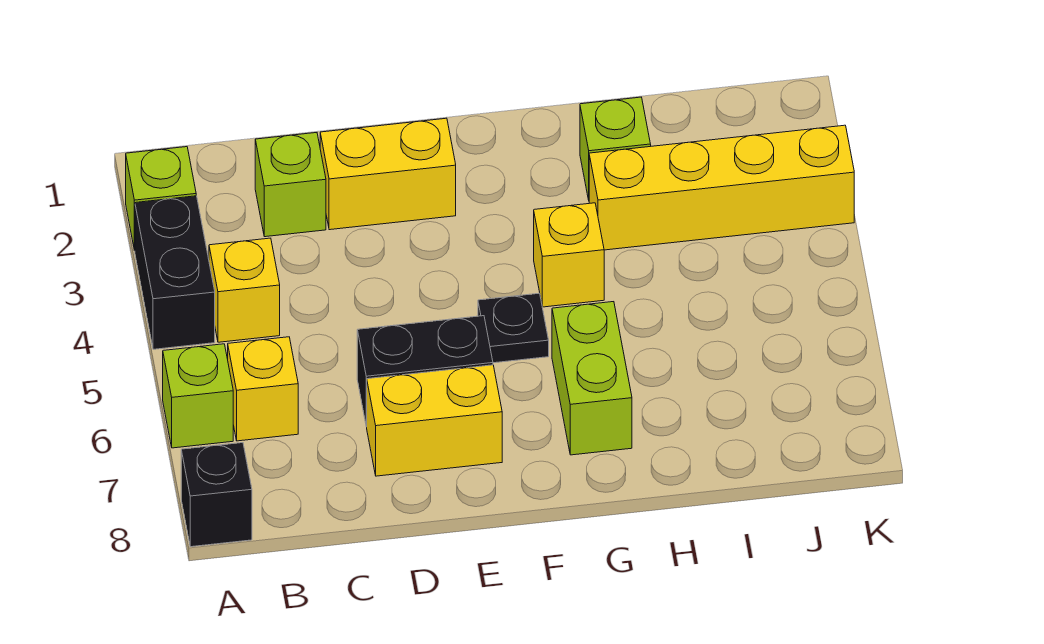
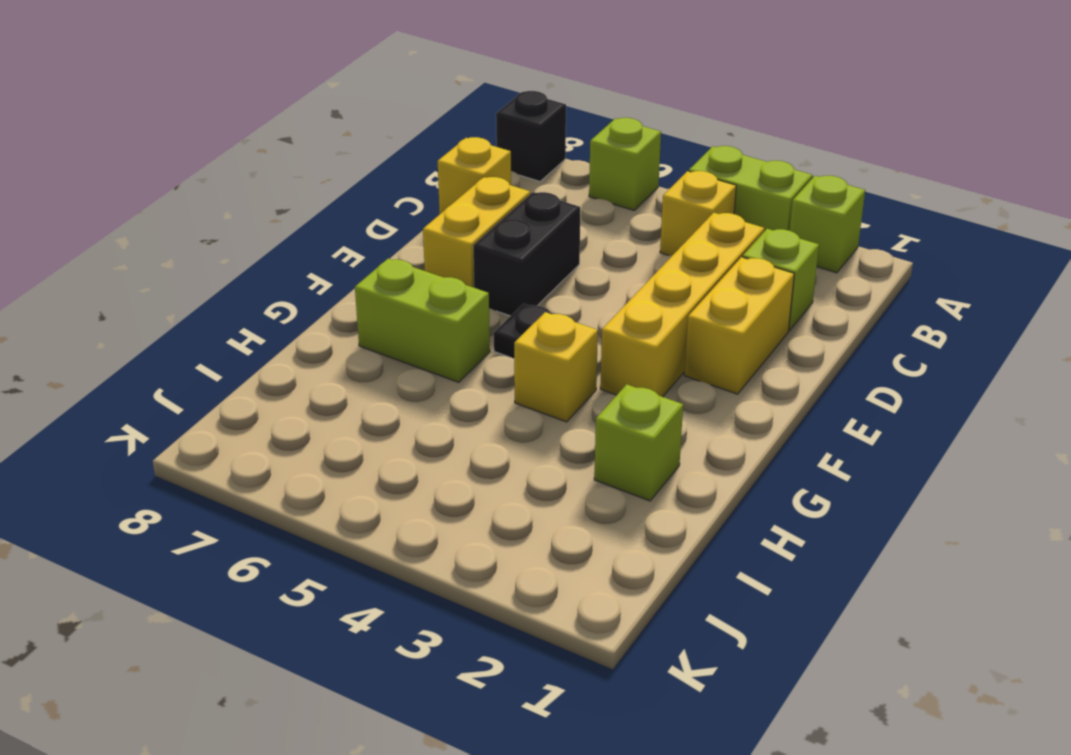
black 1x2 brick [135,196,215,349] -> lime 1x2 brick [689,146,812,231]
yellow 1x1 brick [228,337,298,441] -> yellow 1x1 brick moved to [438,137,511,214]
yellow 1x4 brick [589,125,854,250] -> yellow 1x4 brick moved to [600,213,764,397]

